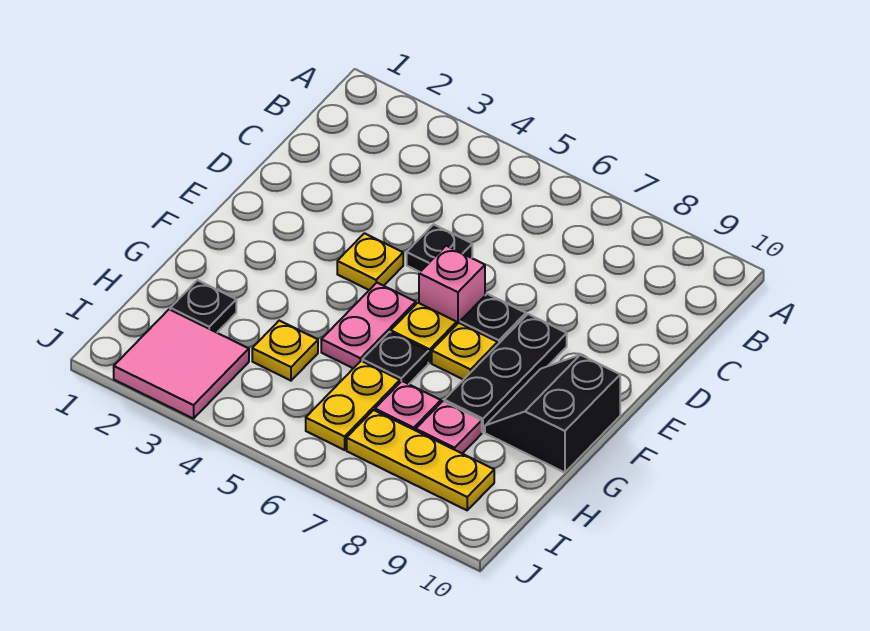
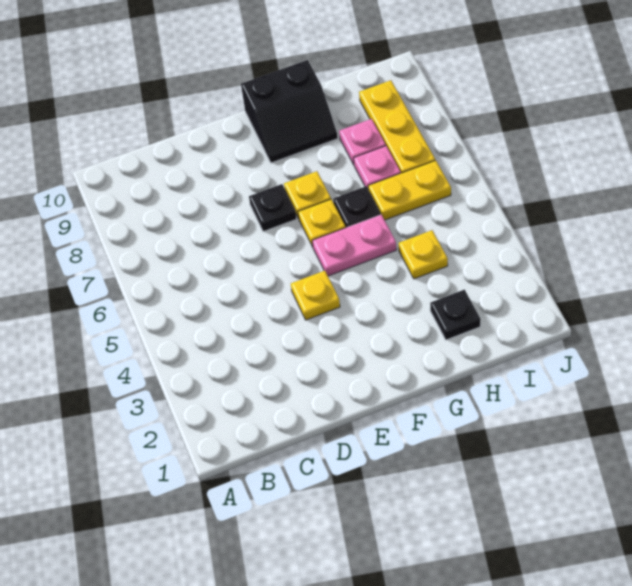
black 1x1 plate [407,224,472,272] -> none
pink 1x1 brick [419,246,485,324] -> none
black 1x3 plate [444,314,567,432] -> none
pink 2x2 tile [114,309,249,419] -> none

